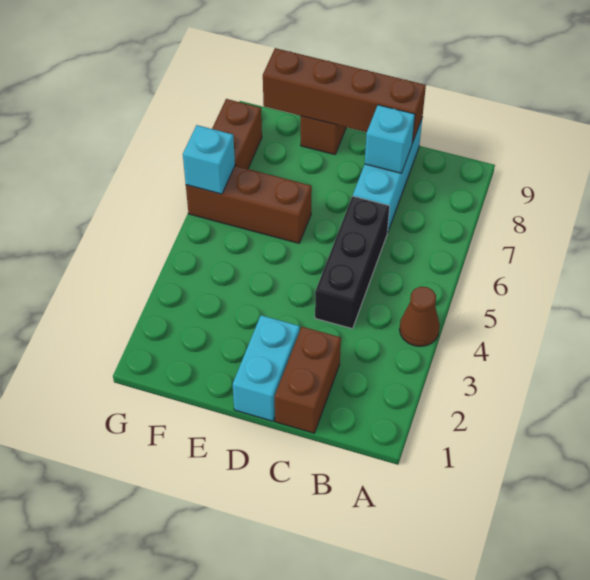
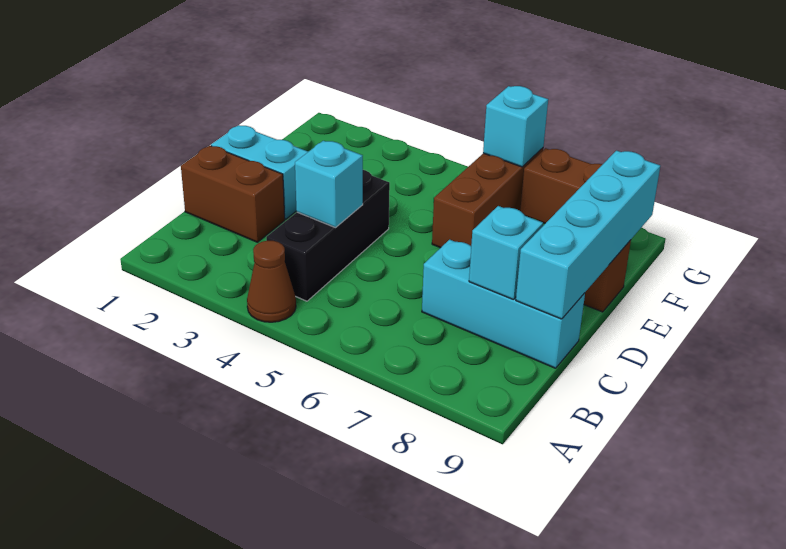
black 1x3 brick [315,196,390,329] -> black 1x3 brick turned to [266,170,390,301]
none -> cyan 1x1 brick [295,141,363,228]
brown 1x4 brick [263,48,426,143] -> cyan 1x4 brick [516,151,660,319]

